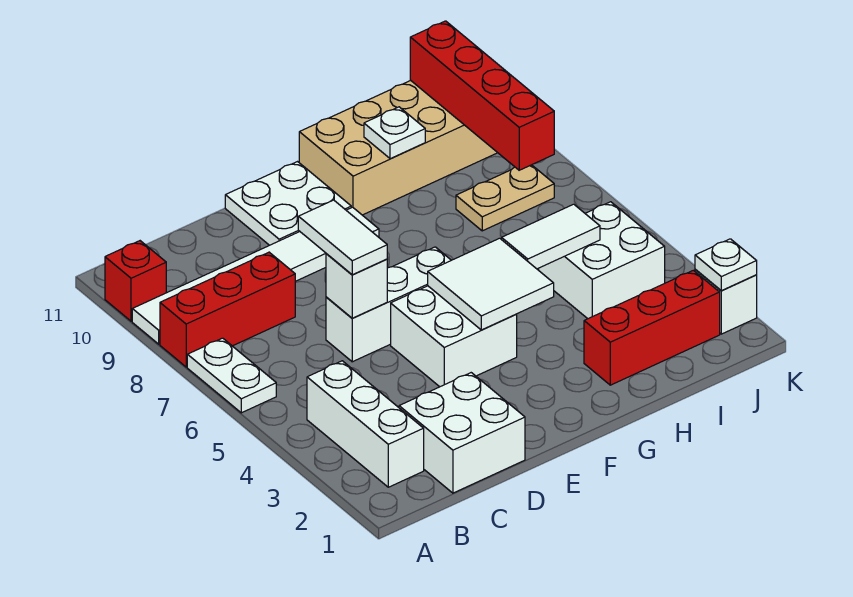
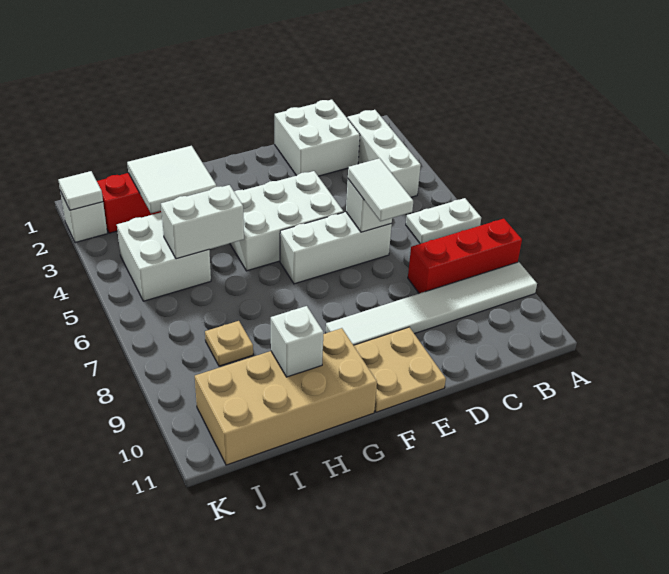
white 1x2 plate [187,338,276,413] -> white 1x2 plate turned to [406,198,481,244]
red 1x1 brick [105,241,166,321] -> none
white 2x2 brick [391,286,517,387] -> white 2x3 brick [230,171,344,271]
white 2x2 plate [225,162,351,245] -> tan 2x2 plate [354,327,446,412]
white 2x2 tile [428,238,554,330] -> white 2x2 tile moved to [127,146,217,213]
white 1x2 tile [502,204,600,269] -> white 1x2 brick [161,185,244,259]
white 1x1 plate [364,107,425,159] -> white 1x1 brick [271,306,324,377]
tan 1x2 plate [456,165,554,231] -> tan 1x1 plate [205,321,253,366]
red 1x4 brick [410,21,554,170] -> none
white 1x1 plate [695,239,757,291] -> white 1x1 tile [58,171,103,210]

